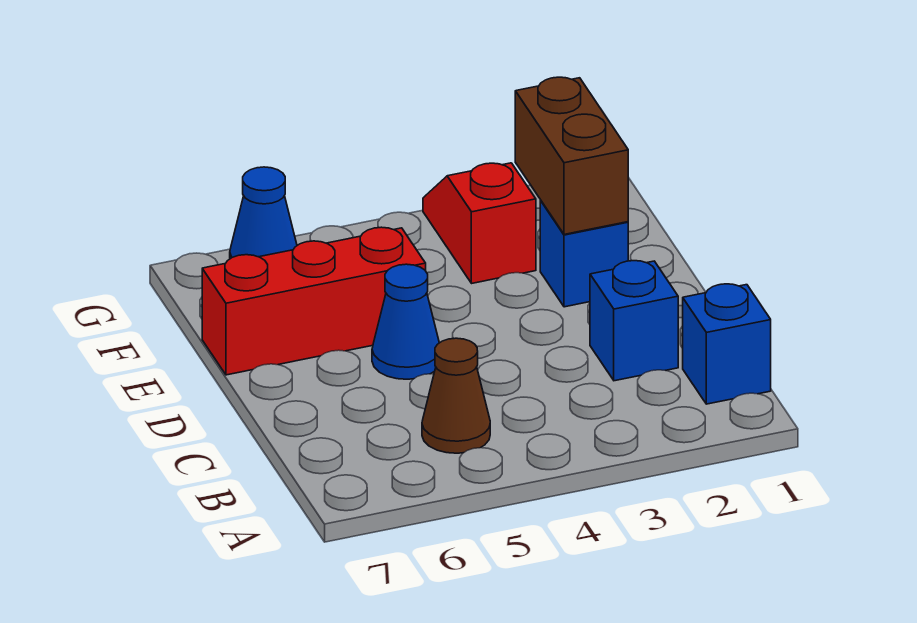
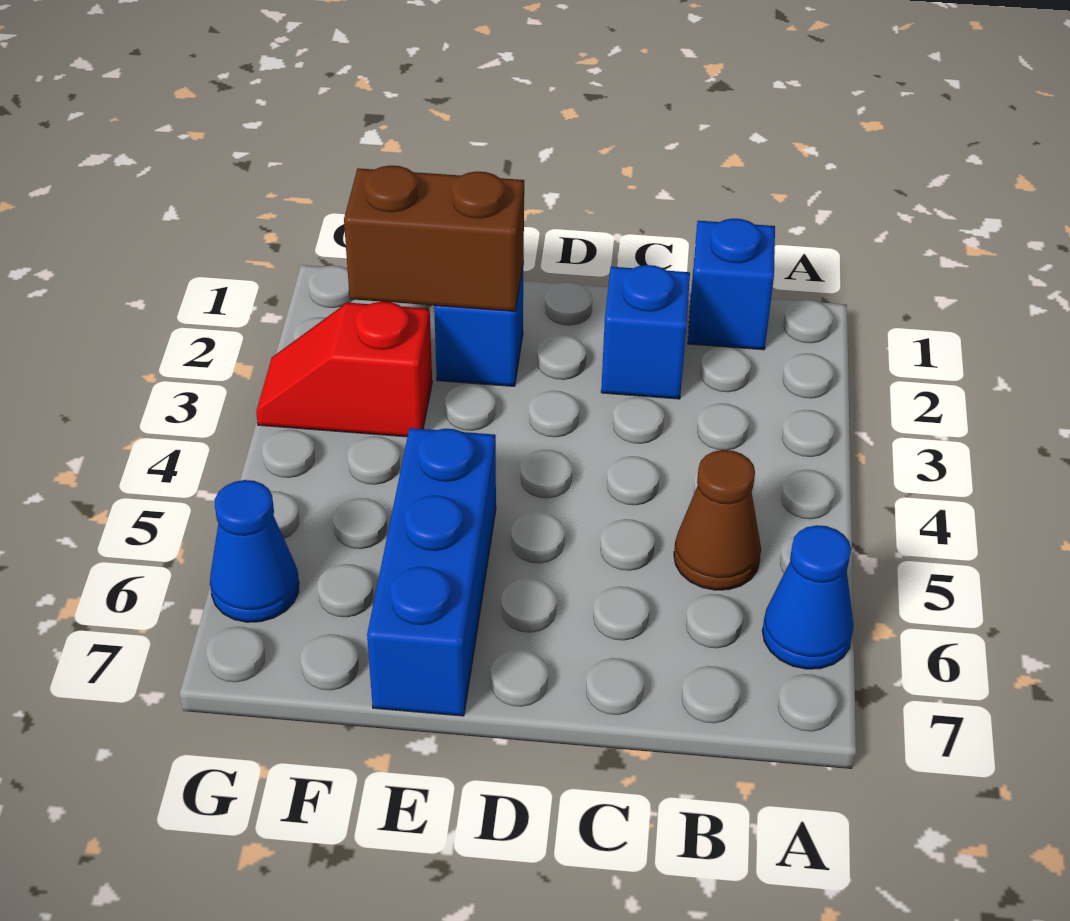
blue 1x1 cone [372,264,439,379] -> blue 1x1 cone moved to [762,525,854,669]
red 1x3 brick [202,227,426,375] -> blue 1x3 brick [367,428,496,716]

